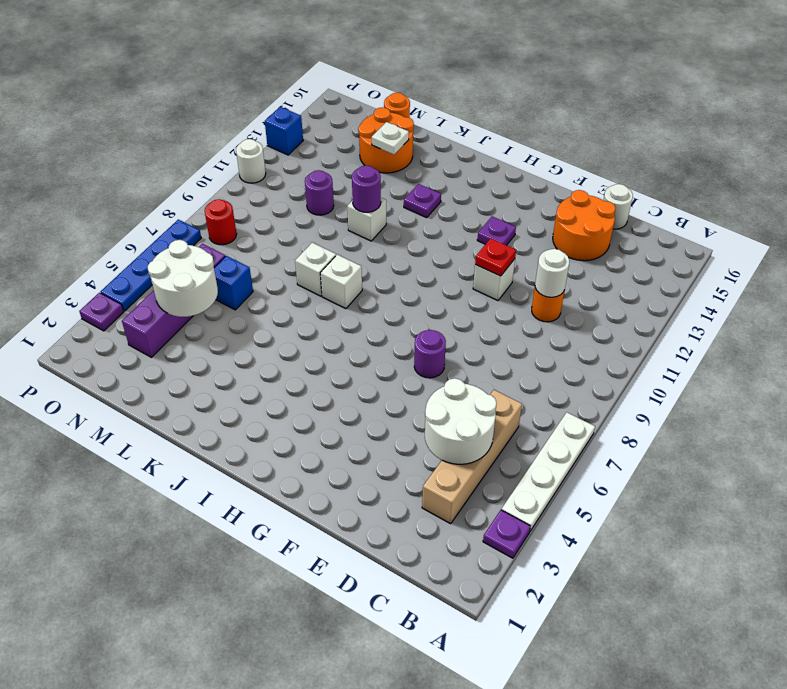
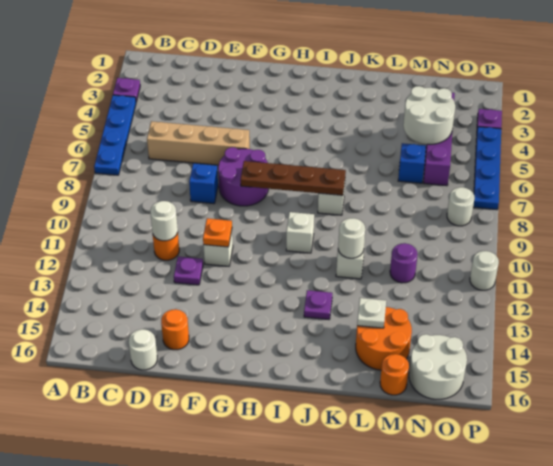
white 1x4 plate [501,412,595,531] -> blue 1x4 plate [94,95,136,175]
tan 1x4 brick [422,390,522,524] -> tan 1x4 brick turned to [147,121,250,165]
white 2x2 round brick [425,378,497,464] -> white 2x2 round brick moved to [409,334,467,399]
orange 2x2 round brick [553,190,616,261] -> orange 1x1 round brick [161,309,189,350]
purple 1x1 round brick [414,330,446,378] -> purple 2x2 round brick [218,147,268,206]
red 1x1 plate [475,238,516,276] -> orange 1x1 plate [203,218,232,247]
none -> brown 1x4 plate [241,161,346,195]
purple 1x1 plate [477,216,516,245] -> purple 1x1 plate moved to [174,257,203,285]
white 1x1 brick [295,243,336,296] -> white 1x1 brick moved to [286,212,314,253]
purple 1x1 round brick [352,166,381,212] -> white 1x1 round brick [338,218,365,258]
red 1x1 round brick [205,199,237,245] -> white 1x1 round brick [447,187,475,226]
blue 1x1 brick [265,107,303,155] -> blue 1x1 brick moved to [189,163,218,204]

